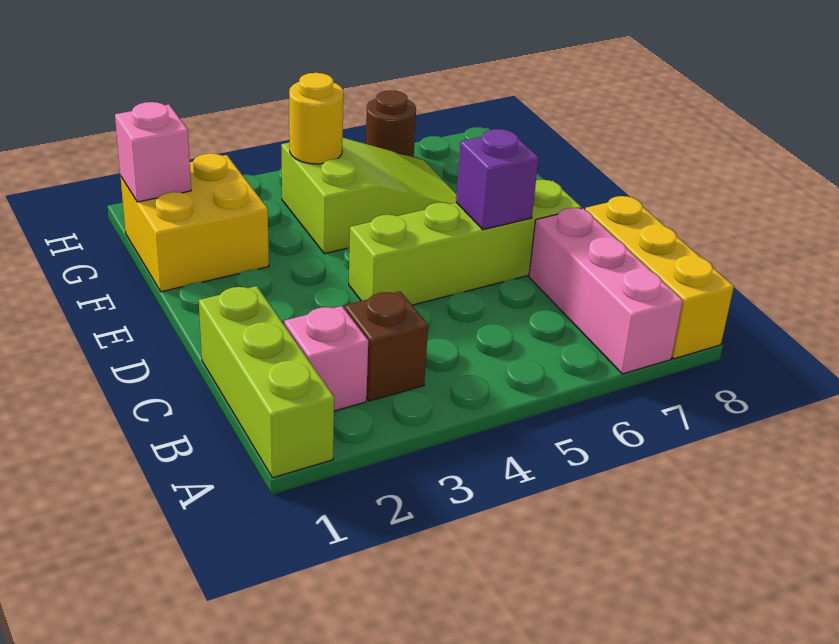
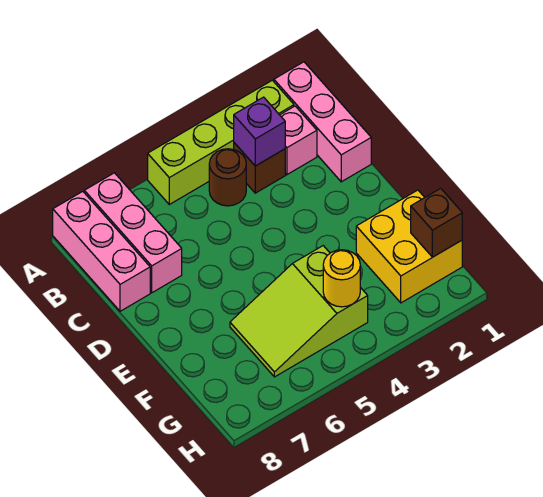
lime 1x3 brick [199,286,334,478] -> pink 1x3 brick [274,62,371,182]
yellow 1x3 brick [585,196,734,359] -> pink 1x3 brick [53,191,150,311]
lime 1x4 brick [349,180,581,305] -> lime 1x4 brick moved to [148,80,294,204]
purple 1x1 brick [456,129,539,230] -> purple 1x1 brick moved to [234,97,285,166]
pink 1x1 brick [115,102,191,202] -> brown 1x1 brick [411,188,462,257]
brown 1x1 round brick [366,90,416,157] -> brown 1x1 round brick moved to [209,149,246,206]

